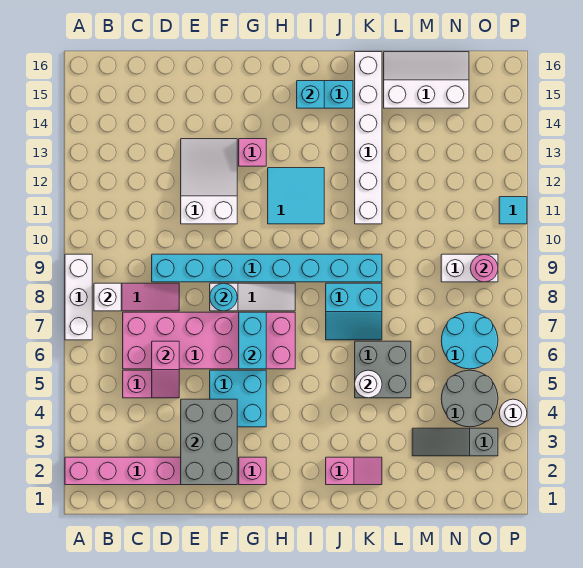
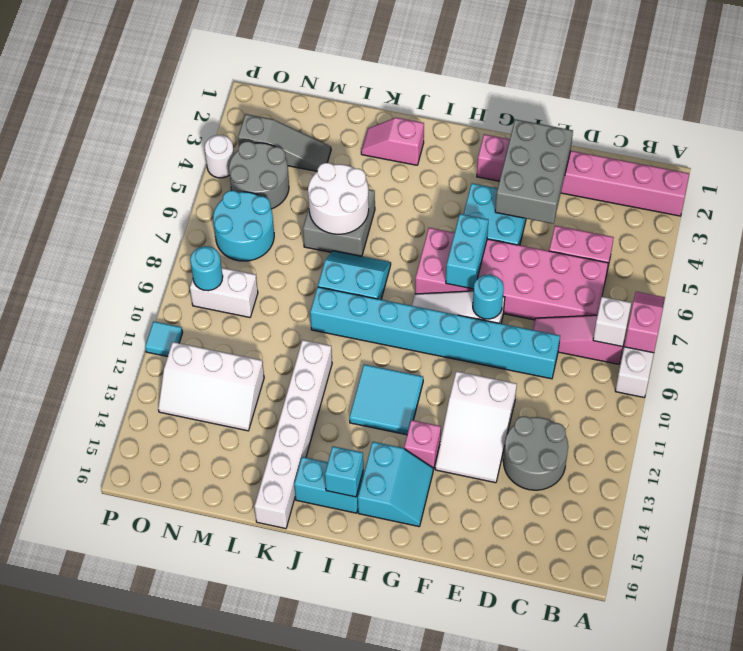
none -> grey 2x2 round brick [503,416,568,490]
pink 1x2 slope [152,341,179,398] -> pink 1x2 slope moved to [624,292,665,353]
none -> cyan 2x2 slope [358,442,433,526]
white 1x1 round brick [355,370,382,398] -> white 2x2 round brick [308,163,369,234]
white 2x3 slope [384,52,469,108] -> white 2x3 slope moved to [158,342,264,431]
pink 1x1 round brick [470,254,498,282] -> cyan 1x1 round brick [190,246,223,291]

